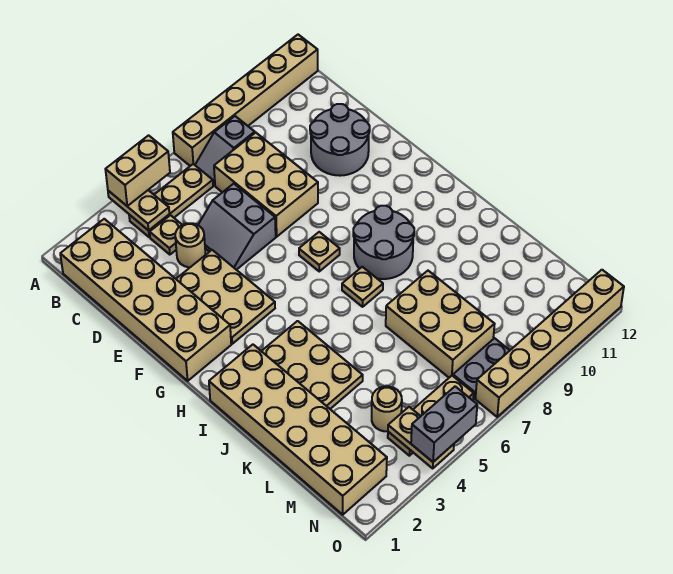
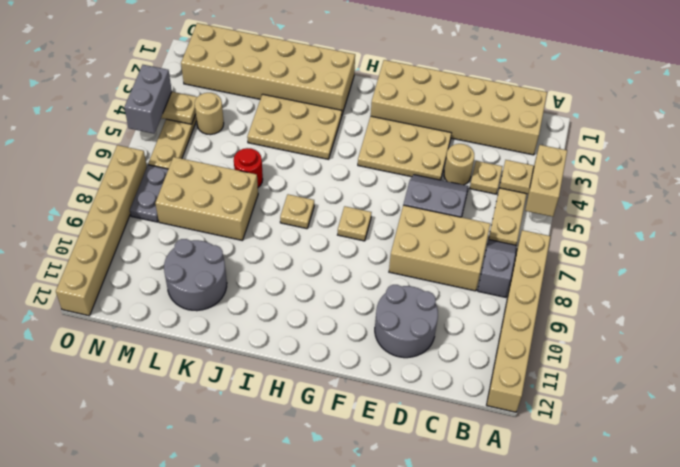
grey 2x2 round brick [353,206,414,279] -> grey 2x2 round brick moved to [164,239,227,311]
none -> red 1x1 round brick [234,148,263,187]

